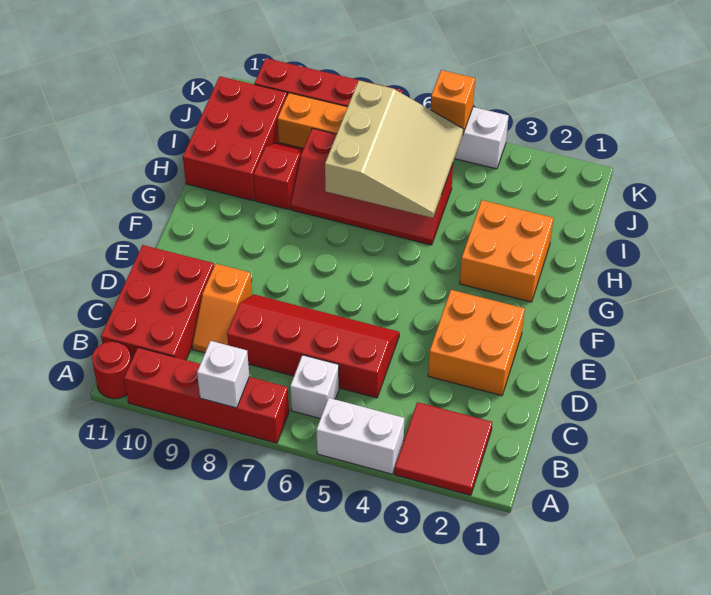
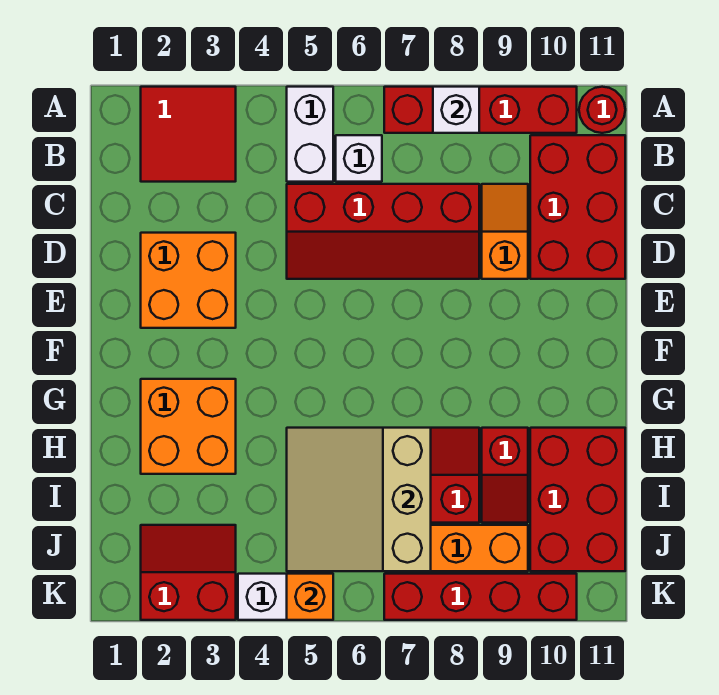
white 1x2 brick [316,398,405,474] -> white 1x2 brick turned to [287,87,333,182]
none -> red 2x2 slope [141,525,236,620]

